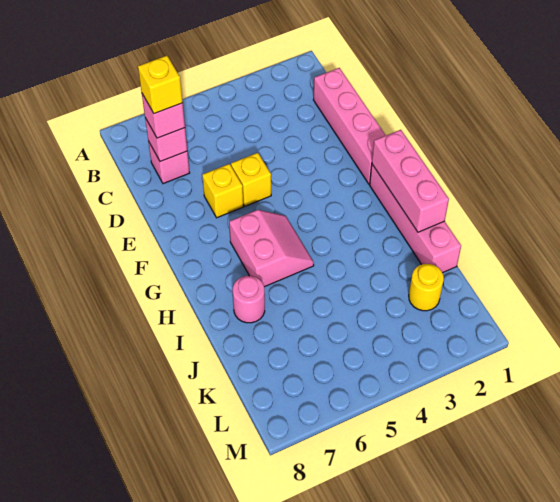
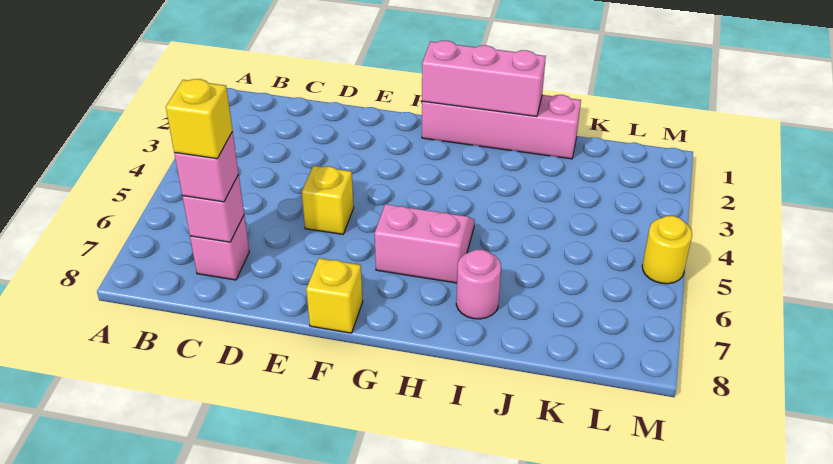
pink 1x4 brick [313,68,386,184] -> none
yellow 1x1 brick [202,164,243,218] -> yellow 1x1 brick moved to [306,258,363,333]
yellow 1x1 round brick [409,264,444,311] -> yellow 1x1 round brick moved to [642,216,692,284]

